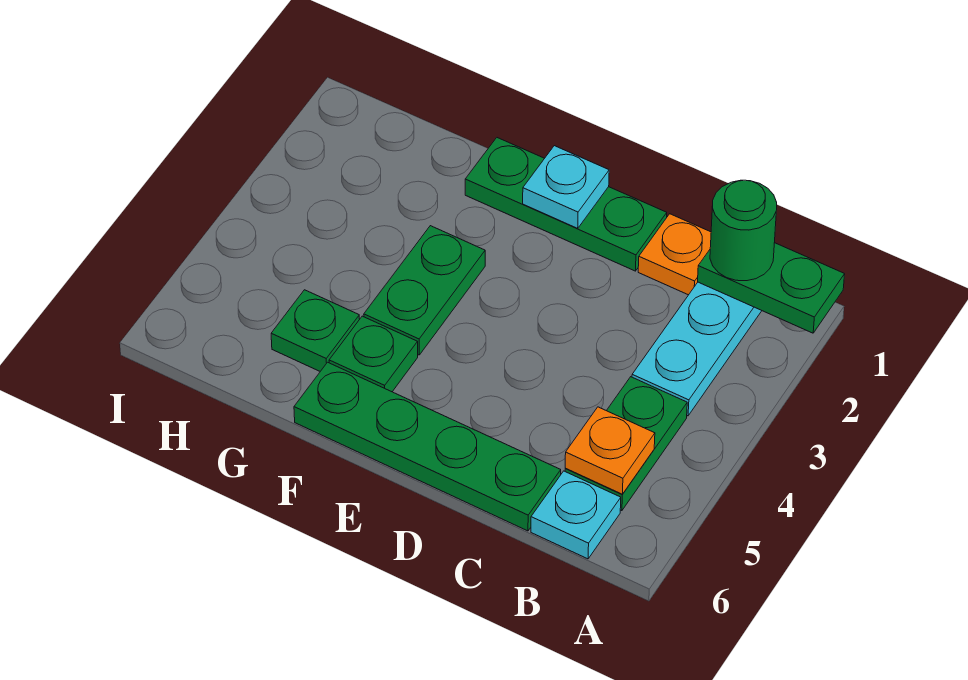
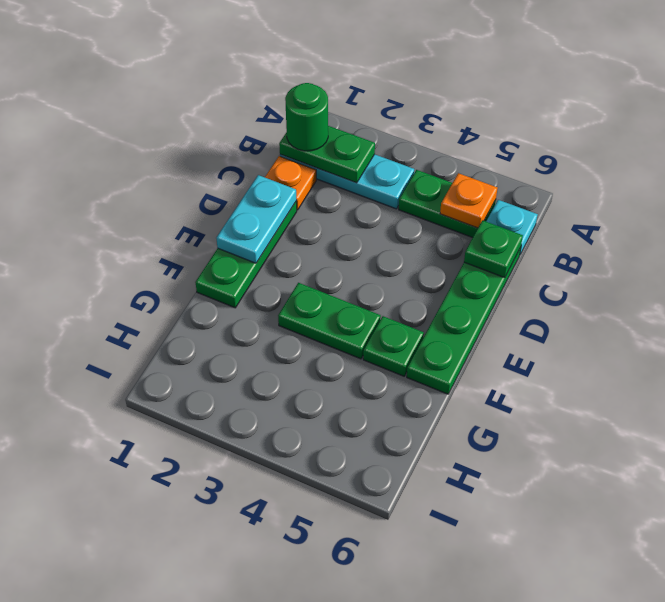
green 1x2 plate [698,243,845,333] -> green 1x2 plate turned to [279,126,375,183]
cyan 1x1 plate [523,146,609,228] -> cyan 1x2 plate [216,175,296,263]
green 1x1 plate [271,290,360,371] -> green 1x1 plate moved to [464,220,523,278]

